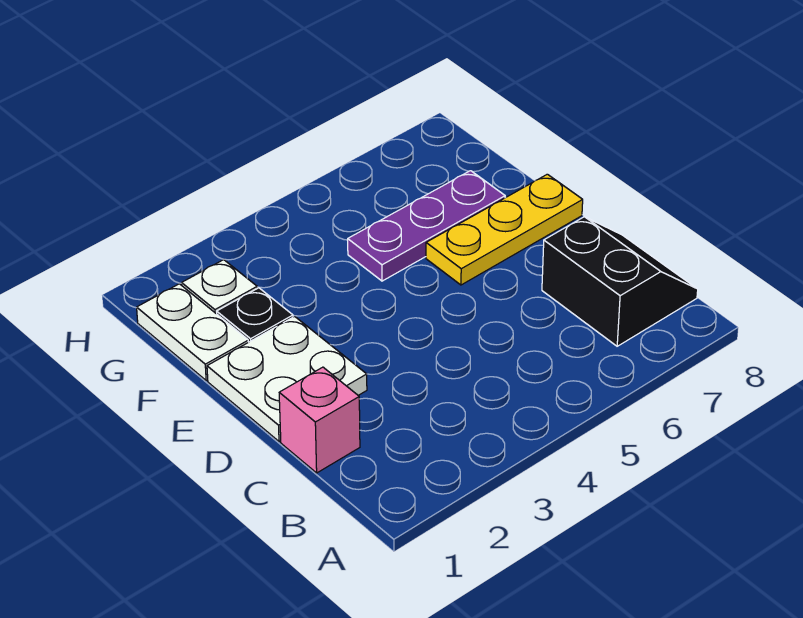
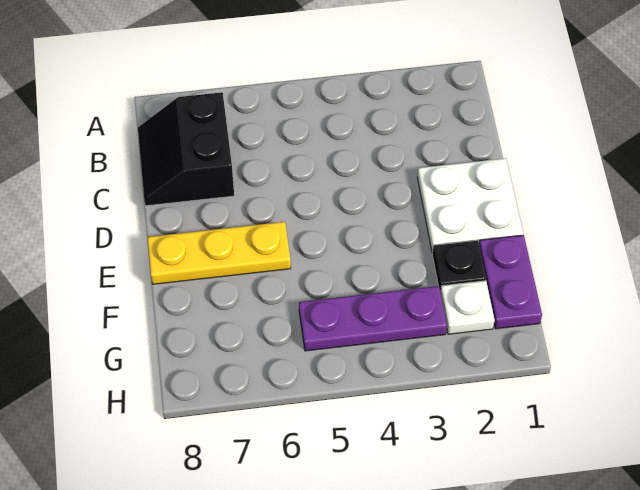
pink 1x1 brick [279,367,360,473] -> none
white 1x2 plate [137,284,248,381] -> purple 1x2 plate [479,235,542,329]
purple 1x3 plate [348,171,505,281] -> purple 1x3 plate moved to [299,286,447,351]

